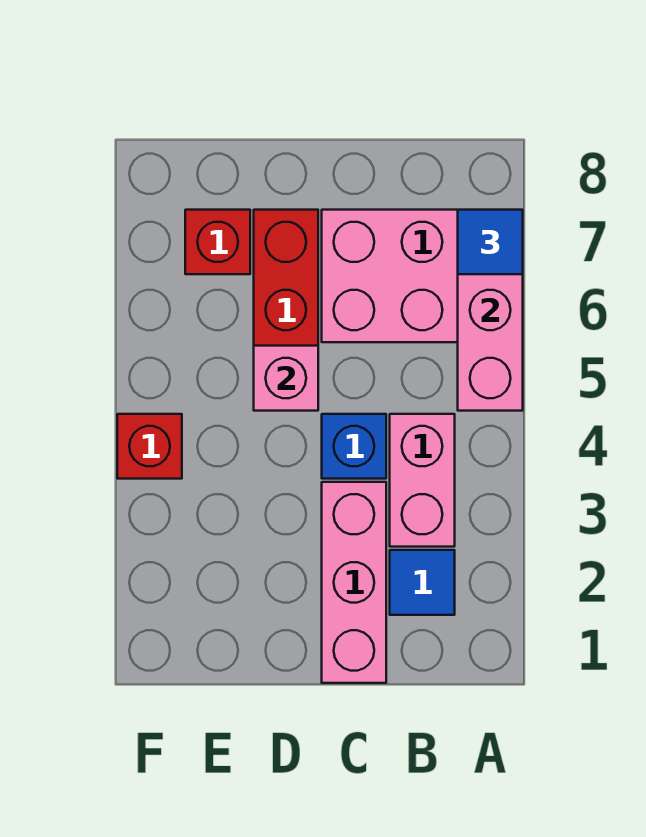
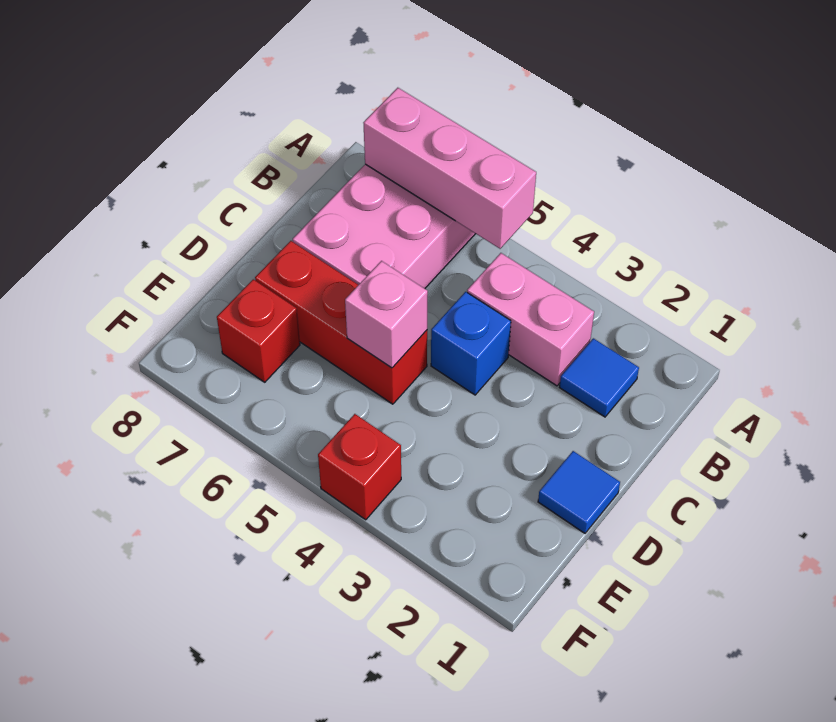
blue 1x1 tile [458,210,523,274] -> blue 1x1 tile moved to [538,451,620,533]
pink 1x3 brick [322,482,386,683] -> none

